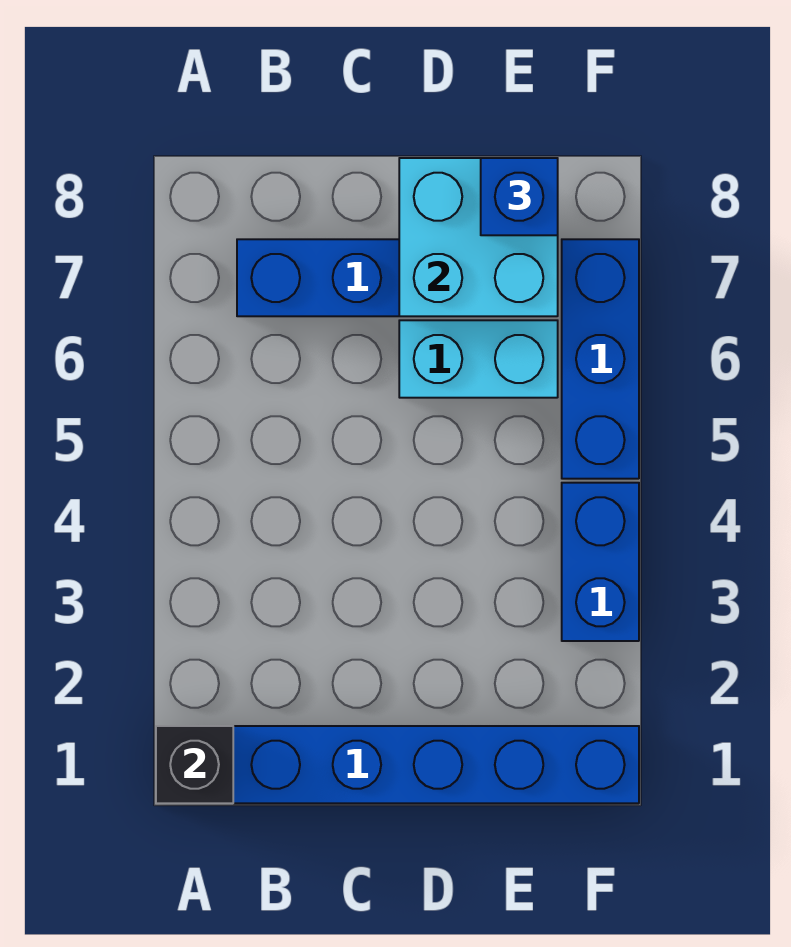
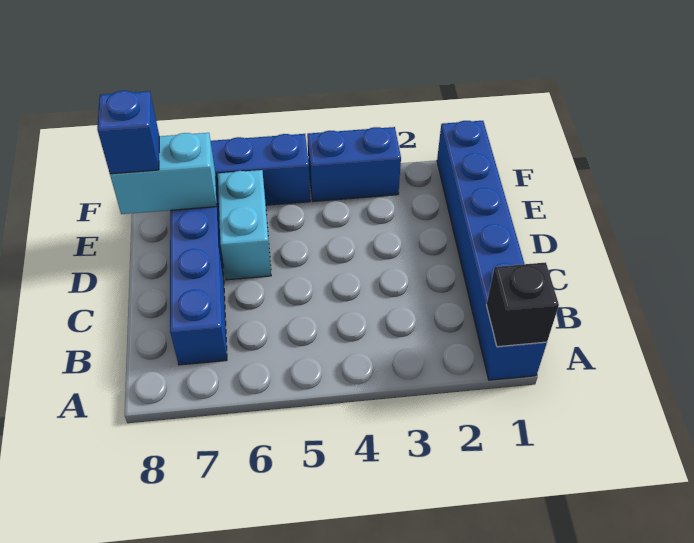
cyan 2x2 brick [399,158,558,316] -> cyan 1x2 brick [110,133,217,214]

